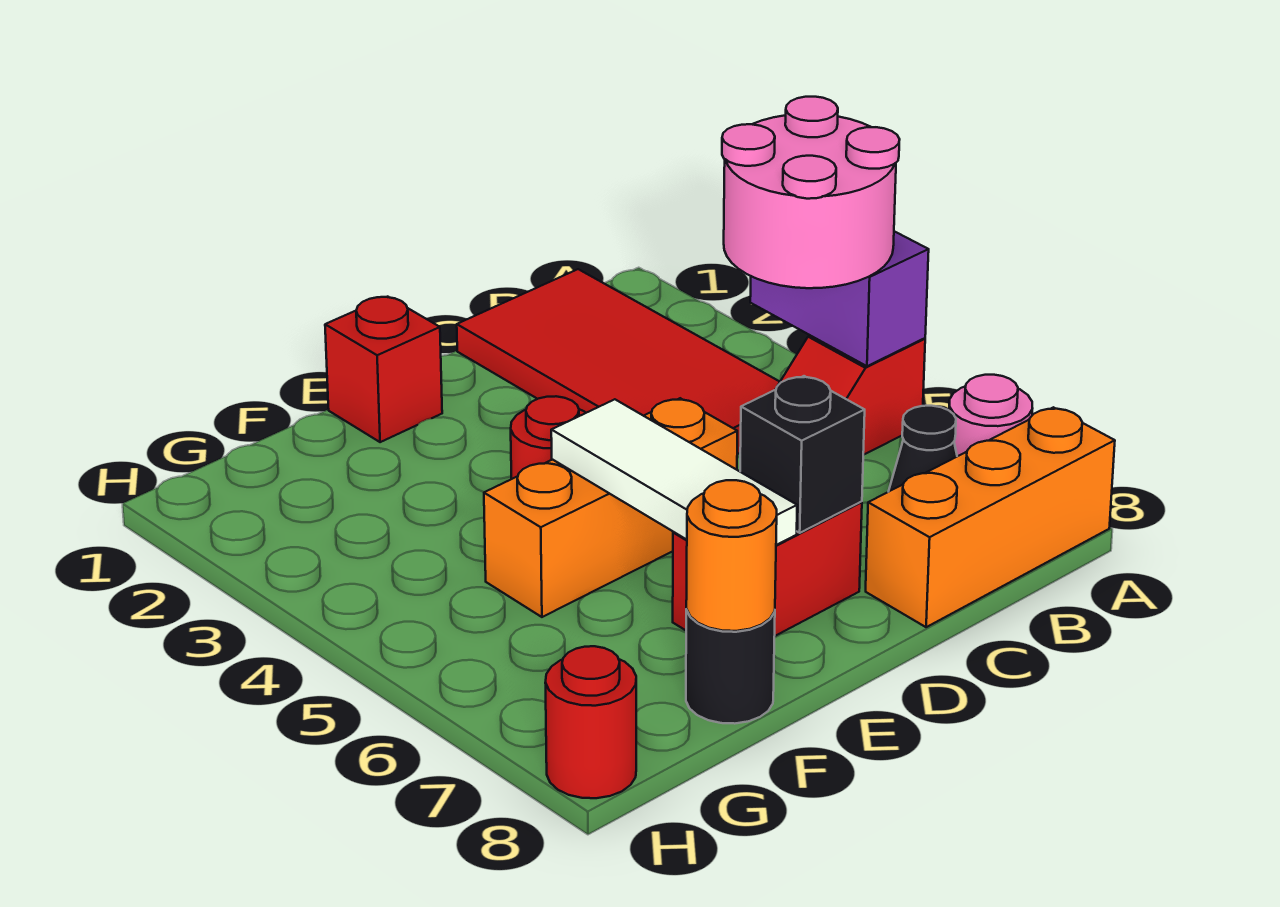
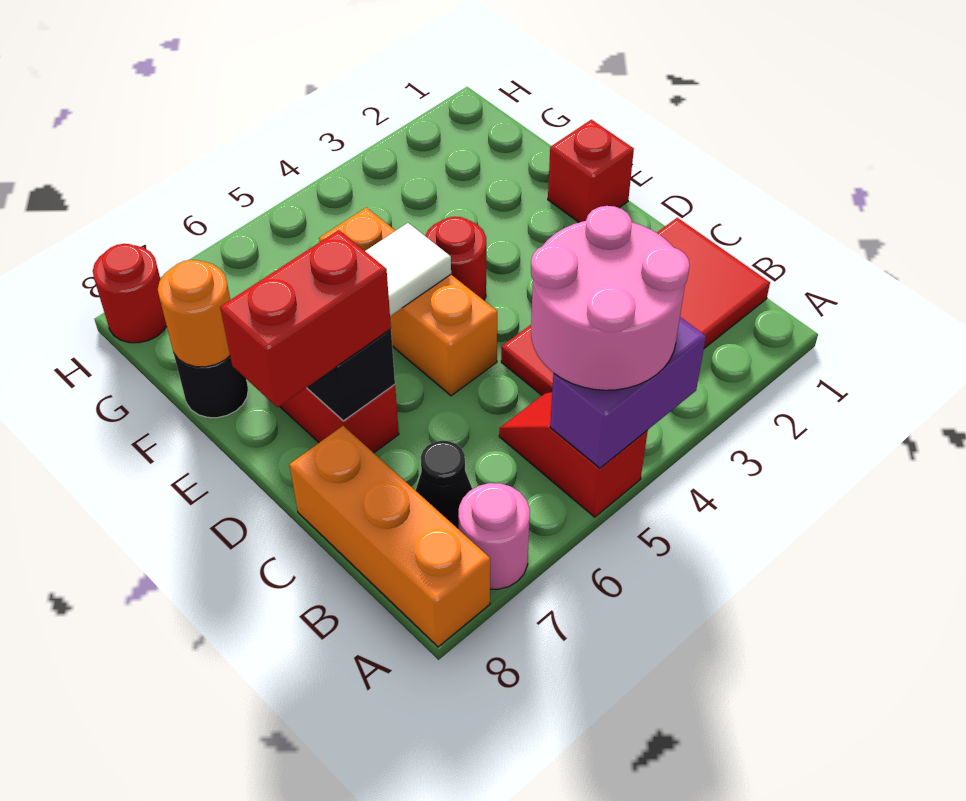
none -> red 1x2 brick [220,230,391,408]

